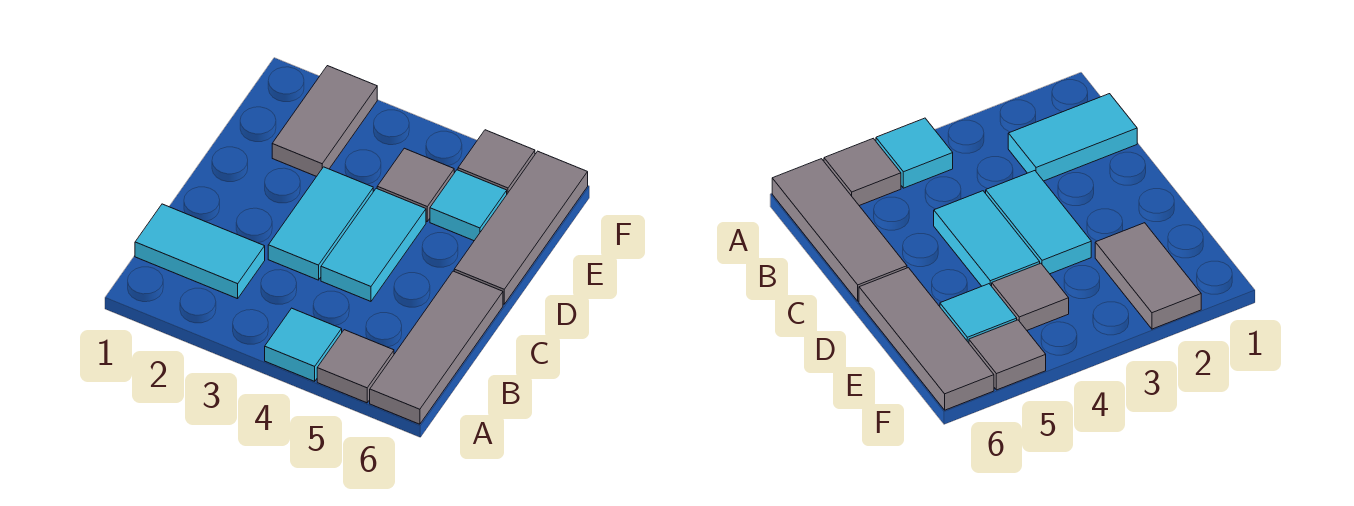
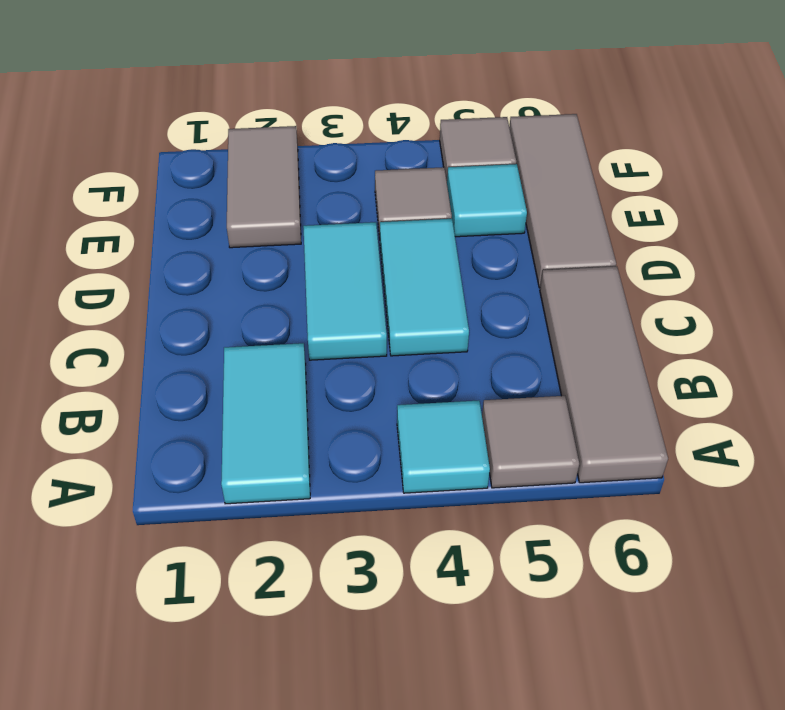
cyan 1x2 tile [135,204,265,299] -> cyan 1x2 tile turned to [221,343,310,504]

